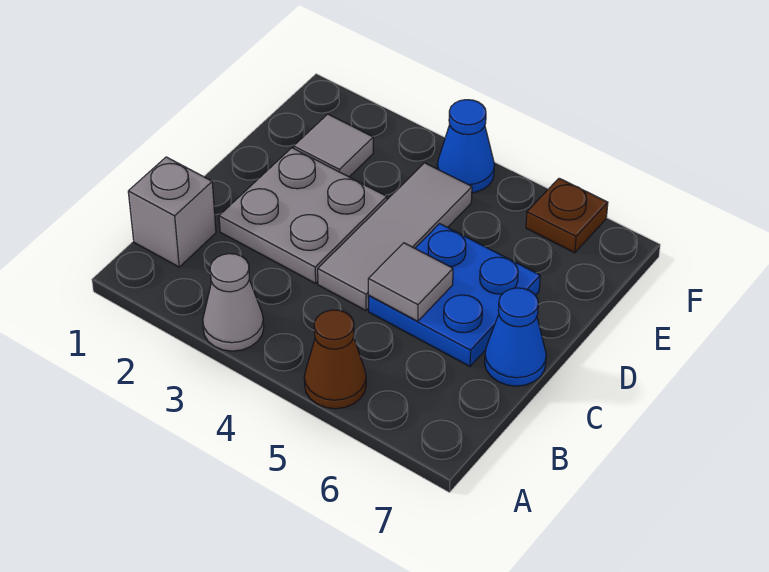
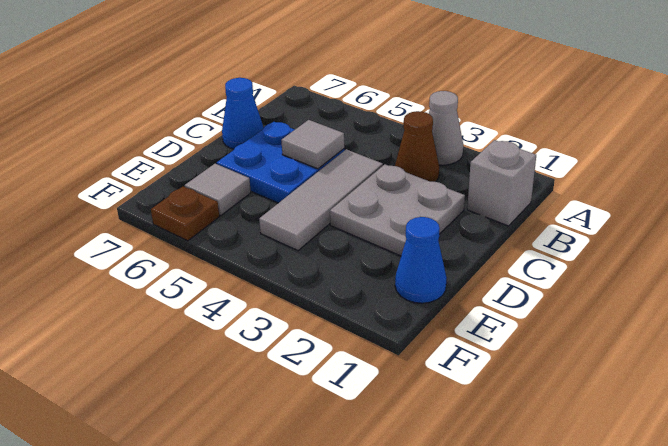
brown 1x1 cone [304,310,366,409] -> brown 1x1 cone moved to [395,111,439,182]
grey 1x1 tile [294,114,373,177] -> grey 1x1 tile moved to [185,164,251,216]
blue 1x1 cone [437,100,495,193] -> blue 1x1 cone moved to [395,217,447,303]

